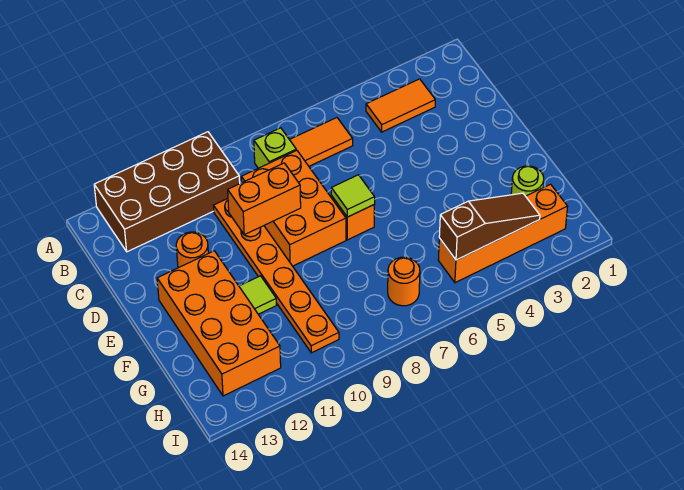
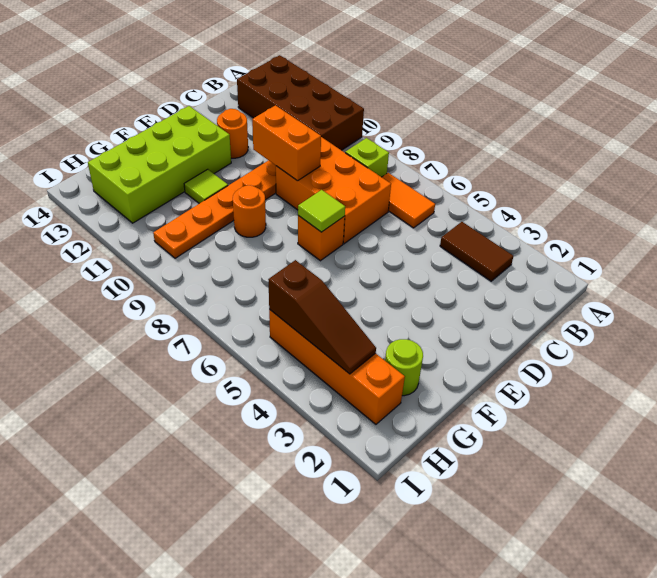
orange 1x2 tile [366,79,435,132] -> brown 1x2 tile [440,222,513,281]
orange 2x3 brick [241,150,346,266] -> orange 2x3 brick turned to [276,137,391,244]
orange 2x4 brick [157,251,281,396] -> lime 2x4 brick [88,106,231,223]
orange 1x1 round brick [388,257,420,306] -> orange 1x1 round brick moved to [233,185,266,237]

